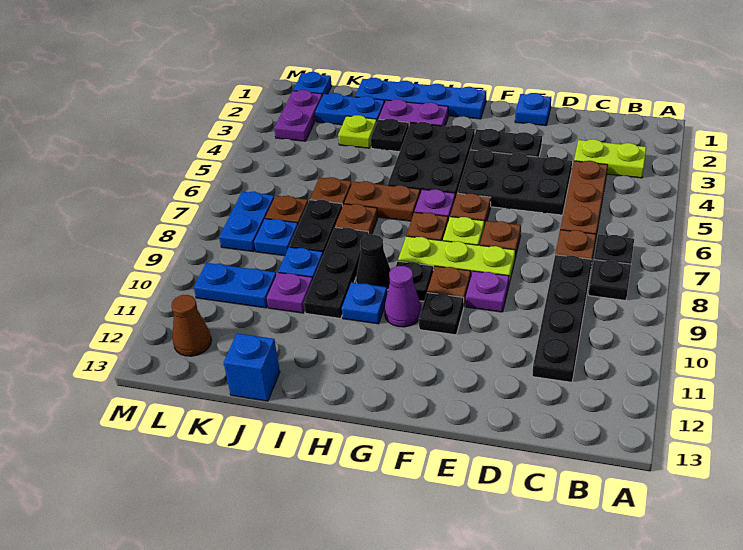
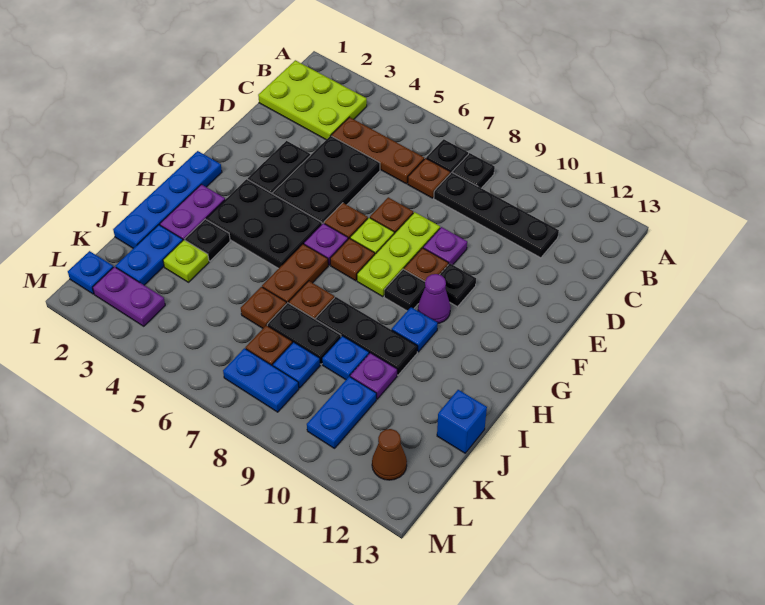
lime 1x2 plate [574,139,646,178] -> lime 2x3 plate [258,60,367,140]
blue 1x1 plate [515,93,551,126] -> none
black 1x1 cone [356,235,391,290] -> none

